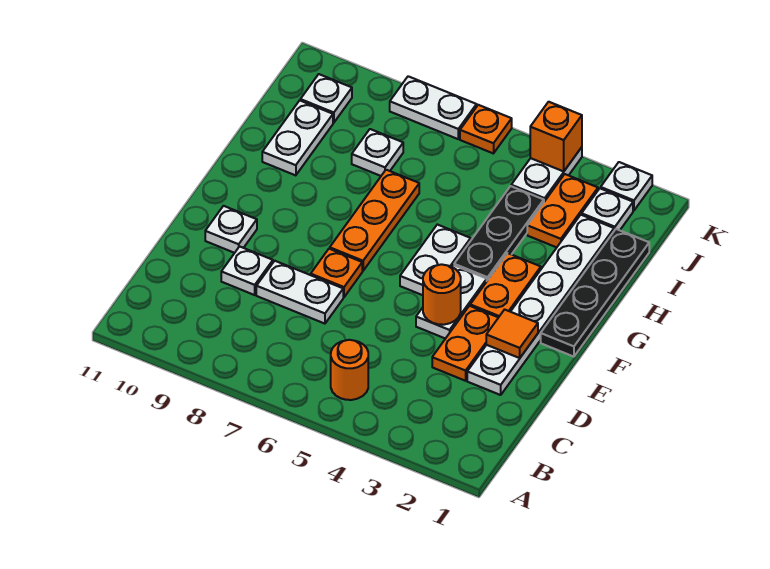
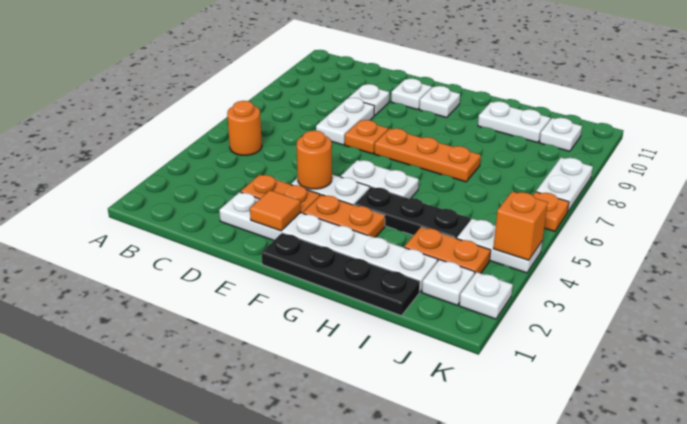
white 1x1 plate [352,129,403,176] -> white 1x1 plate moved to [419,86,460,117]

